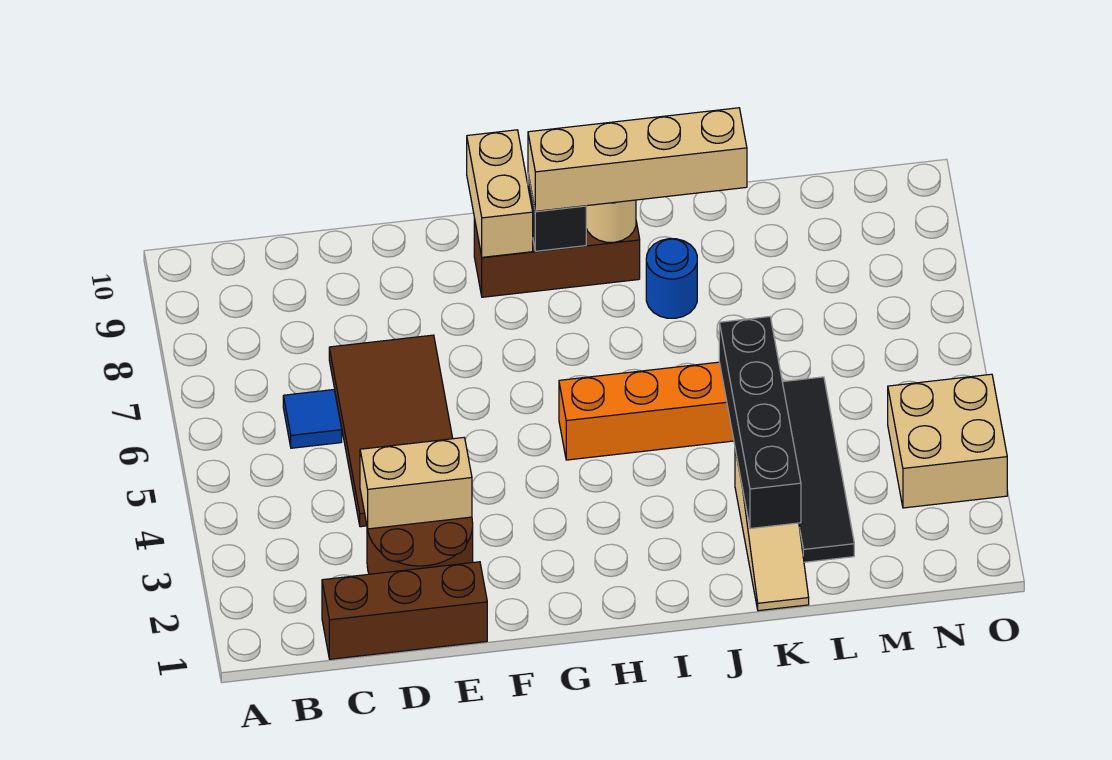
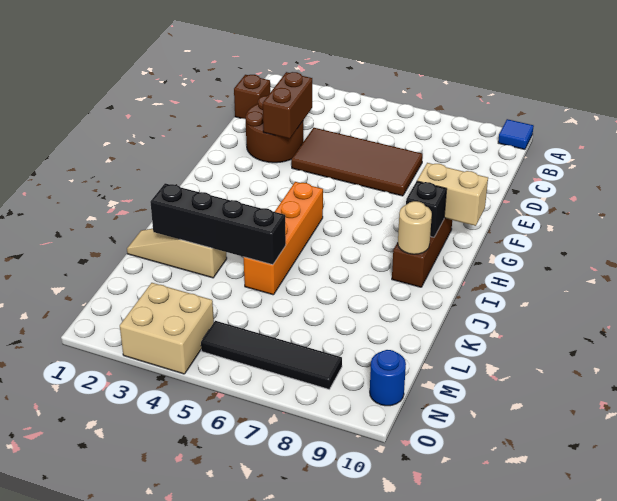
brown 1x3 brick [322,562,487,659] -> brown 1x1 brick [234,75,270,119]
blue 1x1 tile [283,390,342,448] -> blue 1x1 tile moved to [498,119,534,149]
tan 1x2 brick [360,438,472,529] -> brown 1x2 brick [263,72,312,139]
tan 1x4 brick [528,108,747,211] -> none
blue 1x1 round brick [646,239,697,318] -> blue 1x1 round brick moved to [370,350,406,406]
black 1x4 tile [782,377,854,562] -> black 1x4 tile moved to [201,321,342,389]

